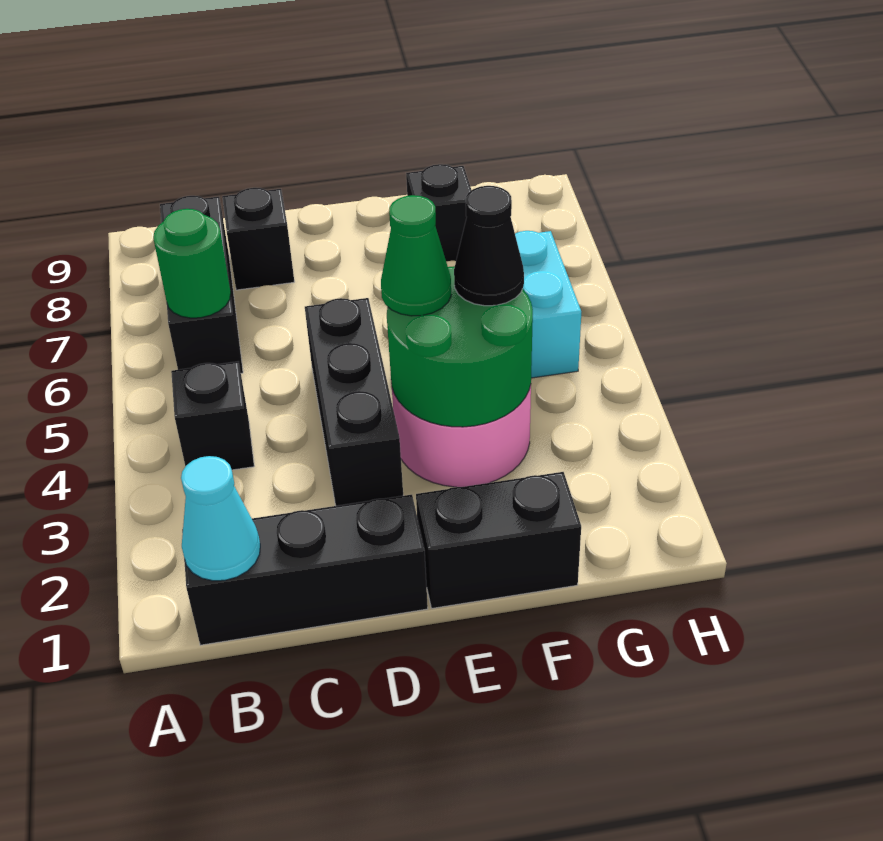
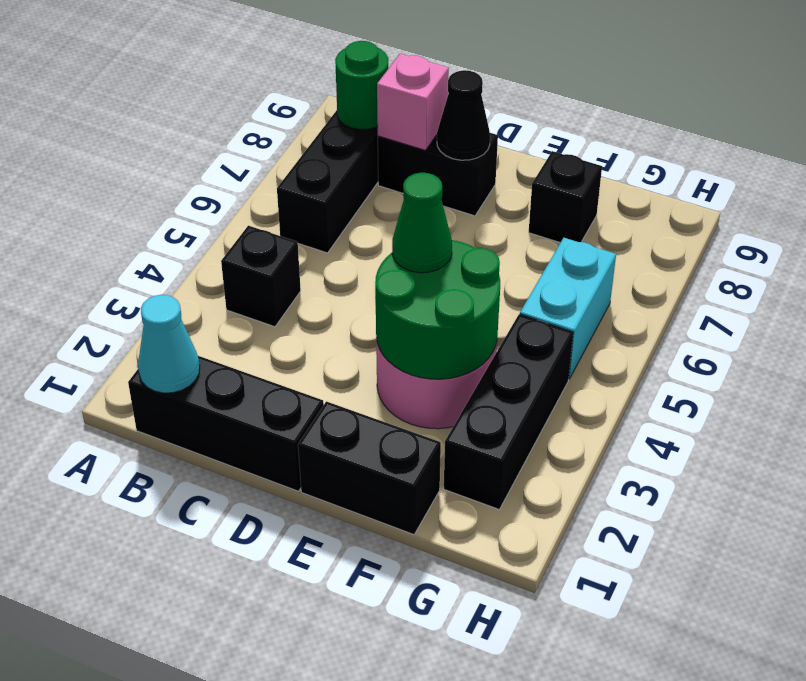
green 1x1 round brick [153,209,231,318] -> green 1x1 round brick moved to [335,41,388,129]
black 1x1 brick [222,188,294,290] -> black 1x2 brick [378,133,498,216]
none -> pink 1x1 brick [377,54,449,150]
black 1x3 brick [305,298,403,506] -> black 1x3 brick moved to [444,314,573,509]
black 1x1 cone [454,186,524,306] -> black 1x1 cone moved to [437,70,490,160]

